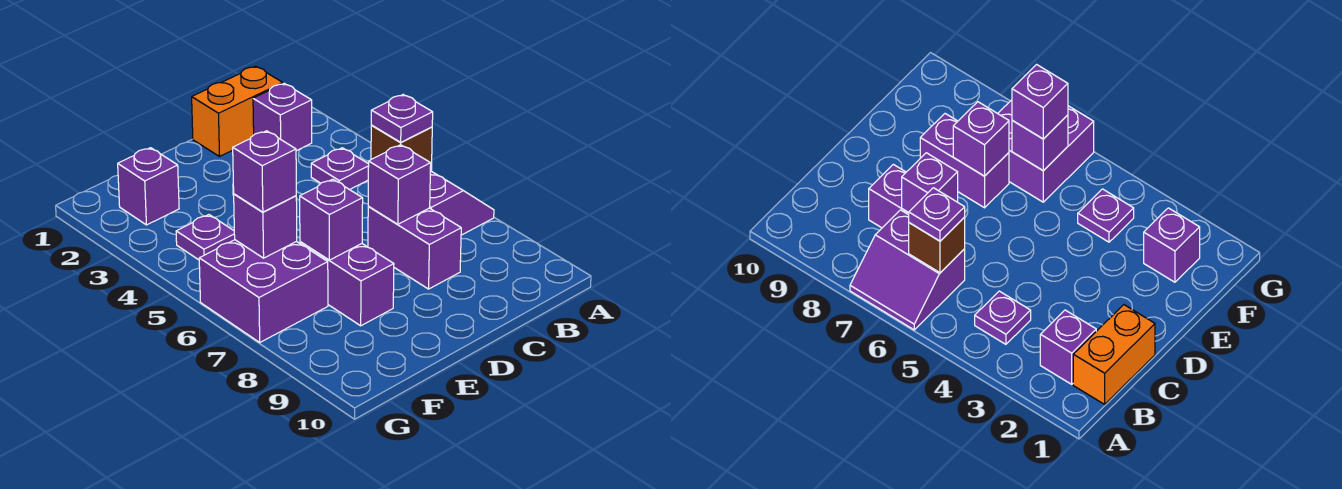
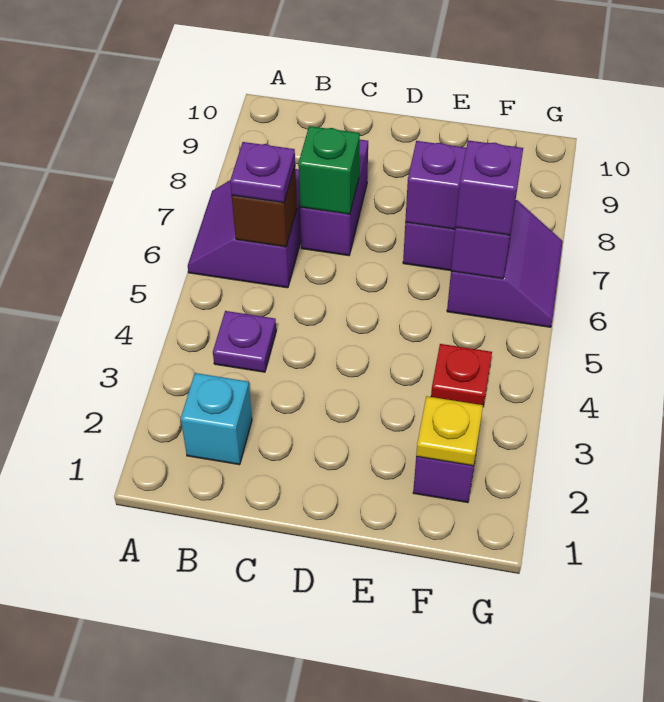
orange 1x2 brick [192,66,283,156] -> none
purple 1x1 brick [253,84,312,151] -> cyan 1x1 brick [180,373,252,465]
purple 1x1 brick [368,145,431,224] -> green 1x1 brick [298,126,360,214]
none -> yellow 1x1 plate [416,396,483,466]
purple 1x1 plate [176,215,235,260] -> red 1x1 plate [431,344,492,407]
purple 2x2 brick [199,240,328,342] -> purple 2x2 slope [447,200,563,327]

